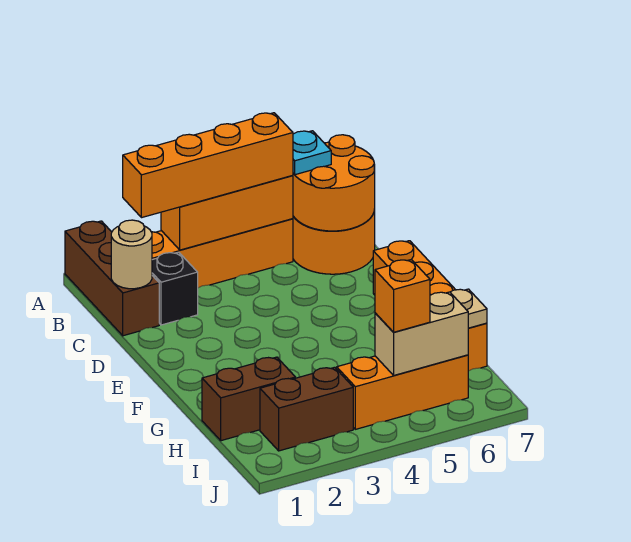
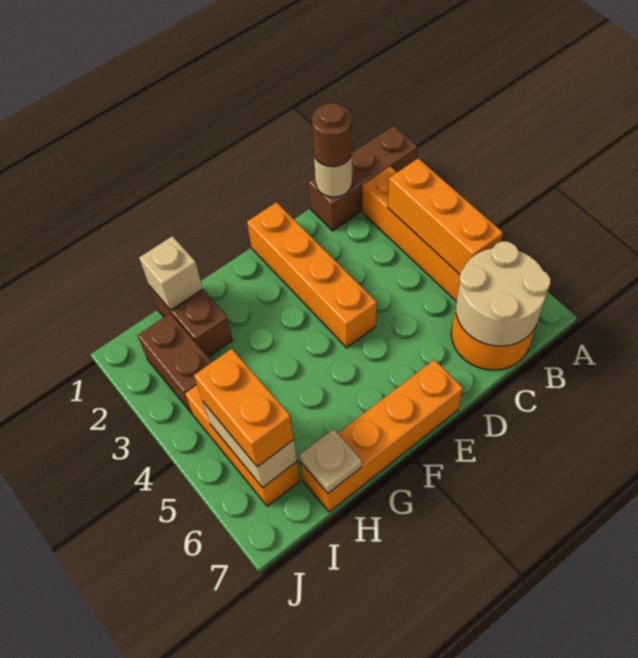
orange 1x4 brick [123,113,293,218] -> orange 1x4 brick moved to [247,202,377,348]
orange 2x2 round brick [293,135,375,231] -> tan 2x2 round brick [456,241,550,346]
cyan 1x1 plate [293,131,331,175] -> none
none -> brown 1x1 round brick [312,103,352,167]
black 1x1 brick [152,252,198,325] -> none
none -> tan 1x1 brick [139,236,203,310]
orange 1x1 brick [375,260,430,332] -> orange 1x2 brick [194,349,294,467]

